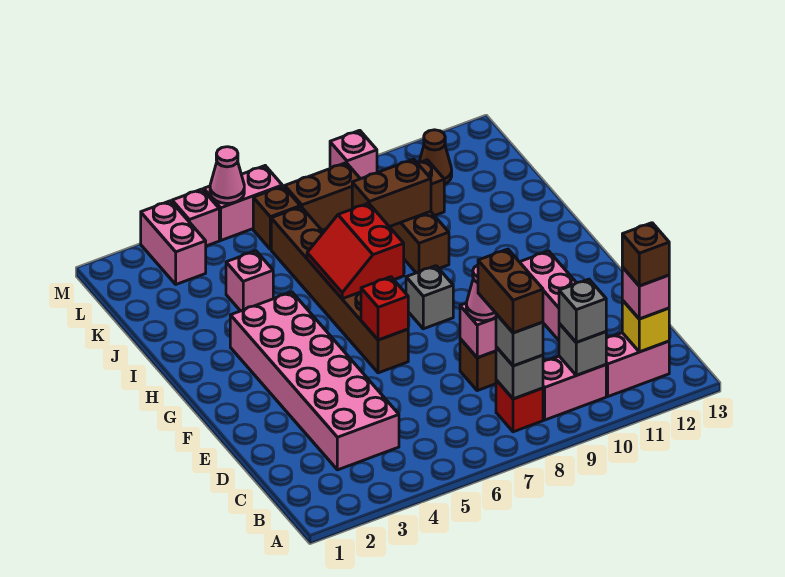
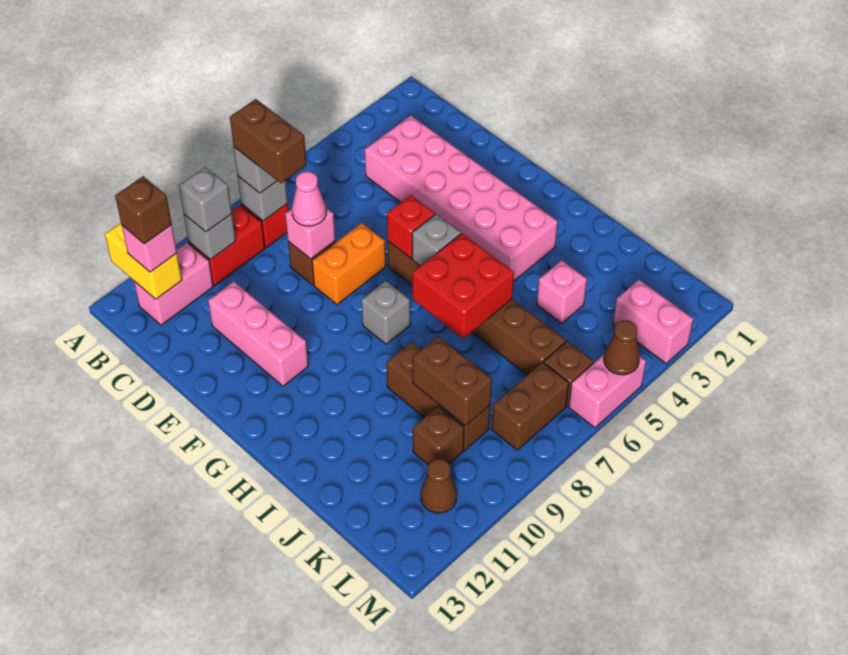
pink 1x2 brick [543,356,606,420] -> red 1x2 brick [189,205,265,286]
yellow 1x1 brick [622,300,669,352] -> yellow 1x2 brick [105,223,182,299]
none -> orange 1x2 brick [312,223,386,305]
none -> grey 1x1 brick [412,214,461,266]
red 2x2 slope [307,203,404,299] -> red 2x2 brick [412,233,514,339]
brown 1x2 brick [352,159,431,227] -> brown 1x2 brick turned to [412,336,492,426]
pink 1x1 brick [172,189,219,246] -> none
pink 1x1 cone [210,147,244,203] -> brown 1x1 cone [604,321,640,375]
pink 1x1 brick [330,130,377,179] -> none

